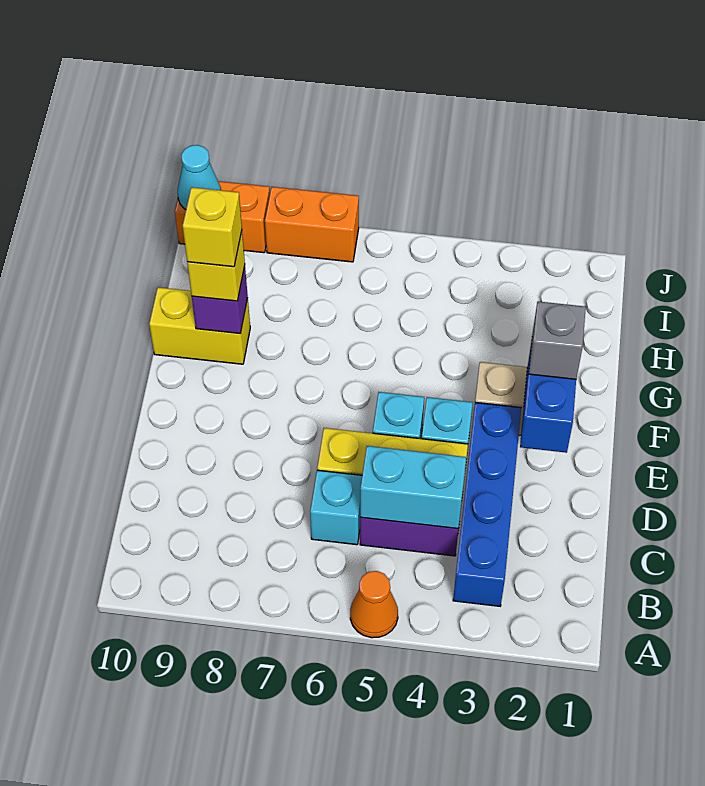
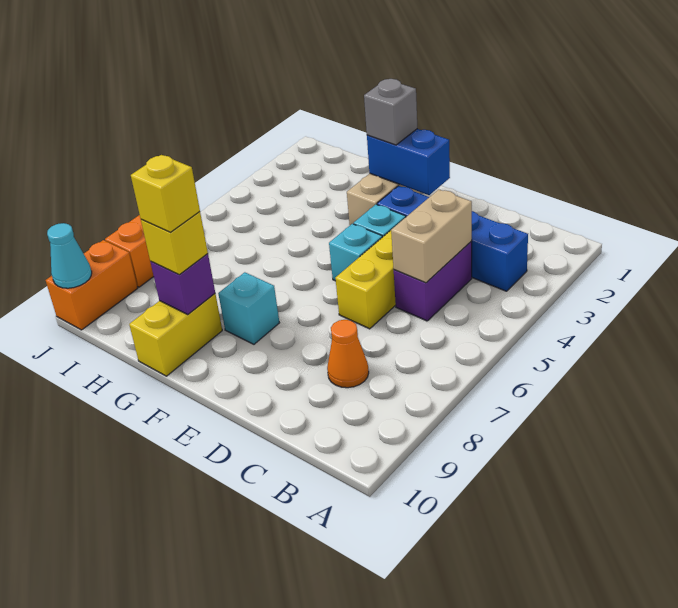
orange 1x1 cone [350,571,398,638] -> orange 1x1 cone moved to [327,320,369,388]
cyan 1x2 brick [360,446,466,529] -> tan 1x2 brick [391,189,472,283]
cyan 1x1 brick [310,470,362,545] -> cyan 1x1 brick moved to [218,272,279,344]

